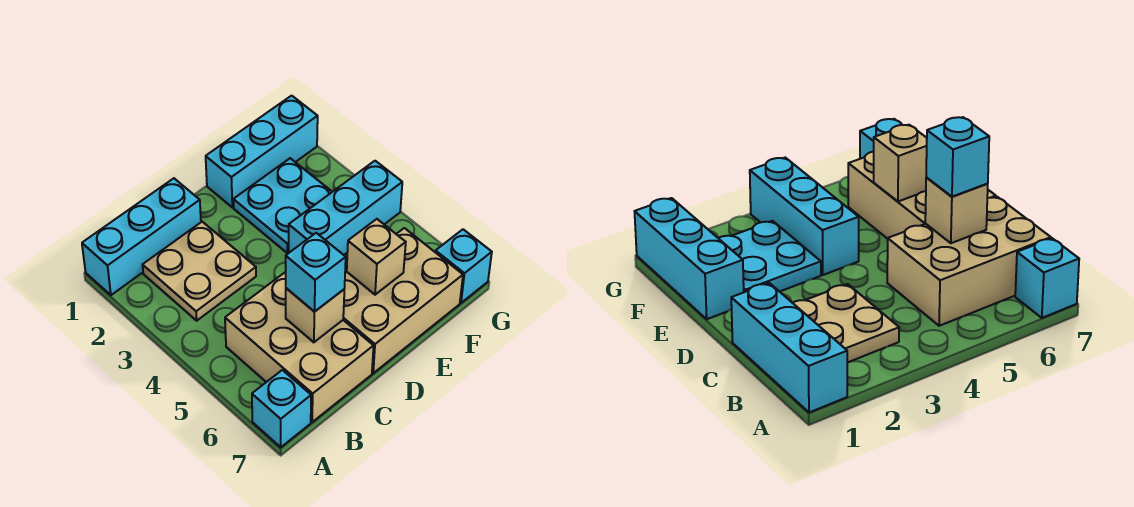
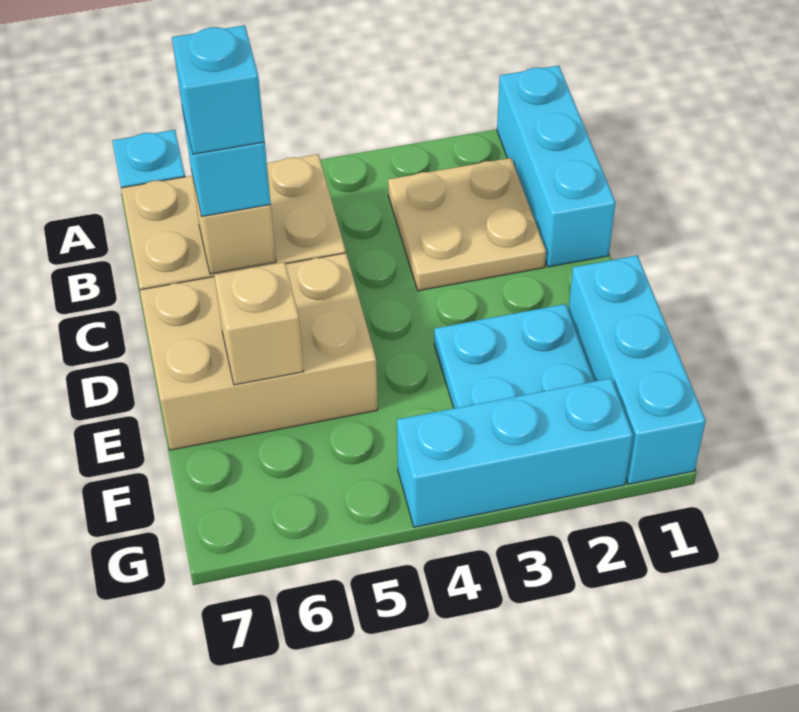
tan 2x3 brick [343,228,463,373] -> tan 2x3 brick turned to [140,253,378,450]
cyan 1x3 brick [289,161,402,255] -> cyan 1x3 brick turned to [397,378,633,527]
cyan 1x1 brick [435,229,492,303] -> cyan 1x1 brick moved to [172,25,265,154]

